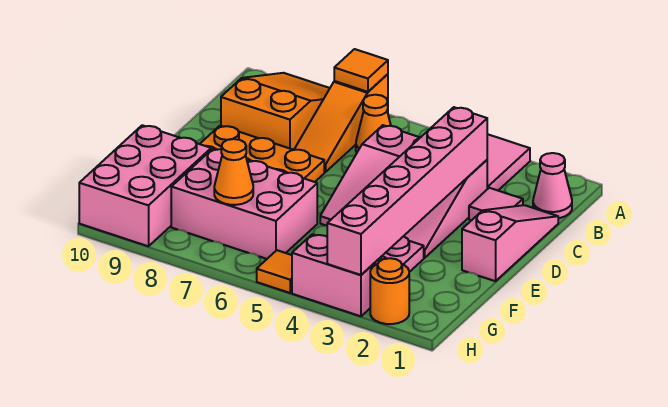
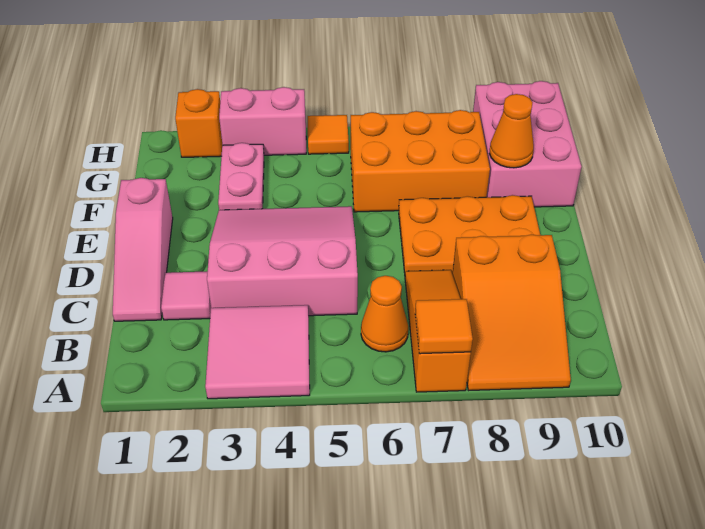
pink 1x1 cone [533,153,572,218] -> none
pink 1x6 brick [327,107,487,275] -> none
pink 2x3 brick [171,149,317,259] -> orange 2x3 brick [351,110,490,212]
orange 1x1 cone [214,139,253,205] -> orange 1x1 cone moved to [489,94,534,168]
orange 1x1 round brick [370,258,409,324] -> orange 1x1 brick [175,89,222,157]

